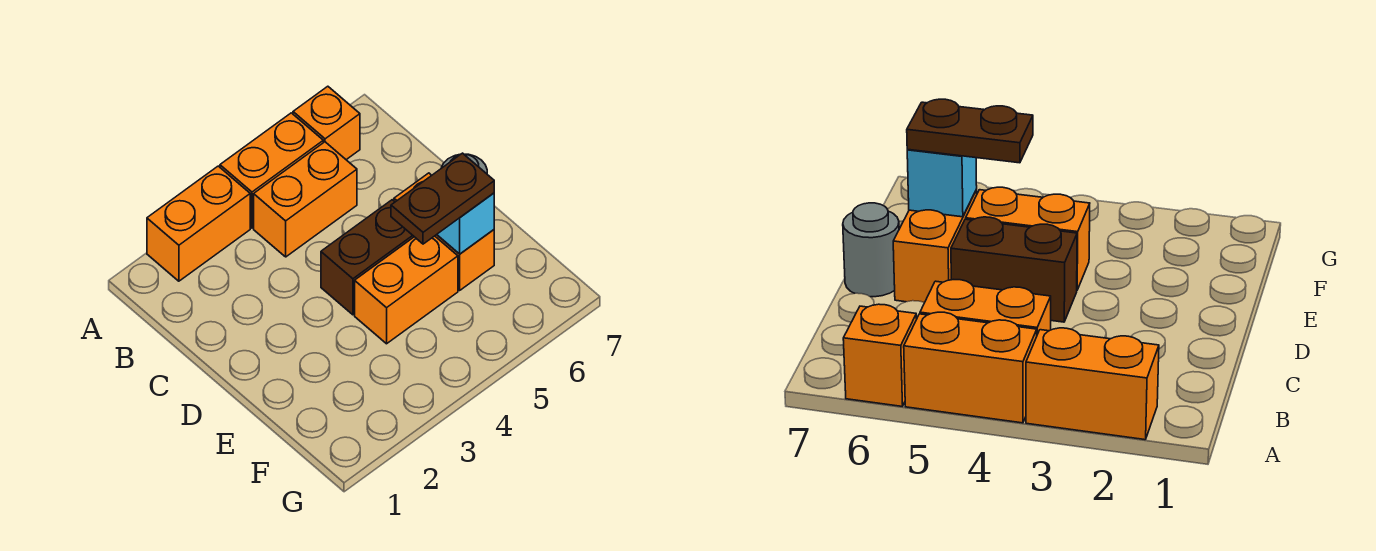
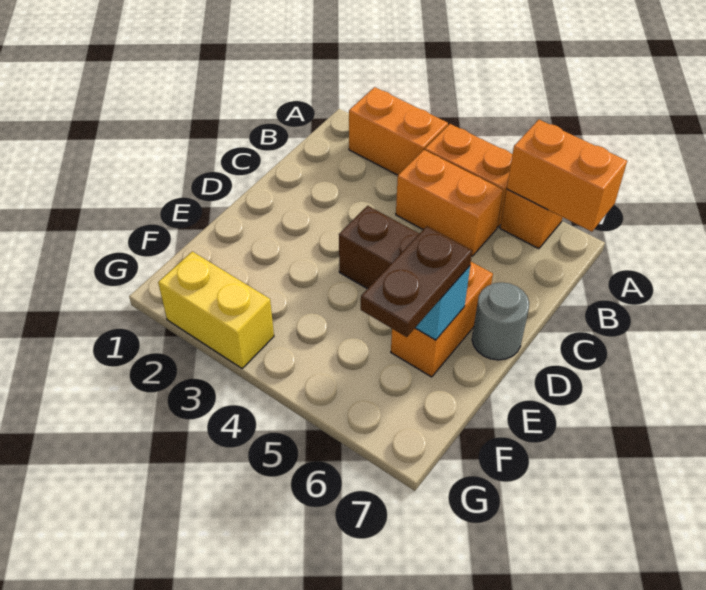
orange 1x2 brick [355,236,458,344] -> orange 1x2 brick moved to [507,120,627,232]
brown 1x2 plate [391,153,494,244] -> brown 1x2 plate turned to [361,226,472,337]
none -> yellow 1x2 brick [158,252,274,368]

